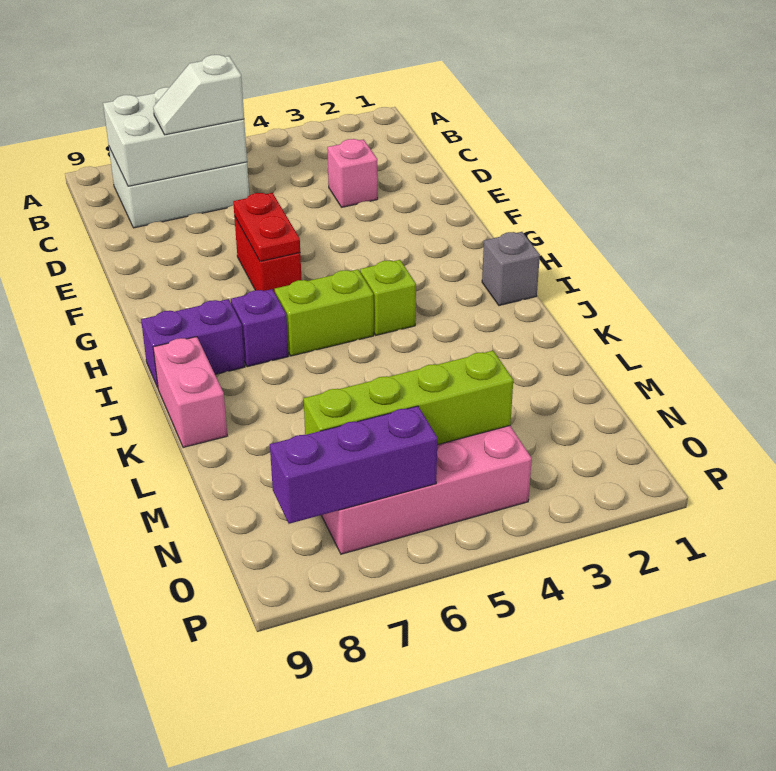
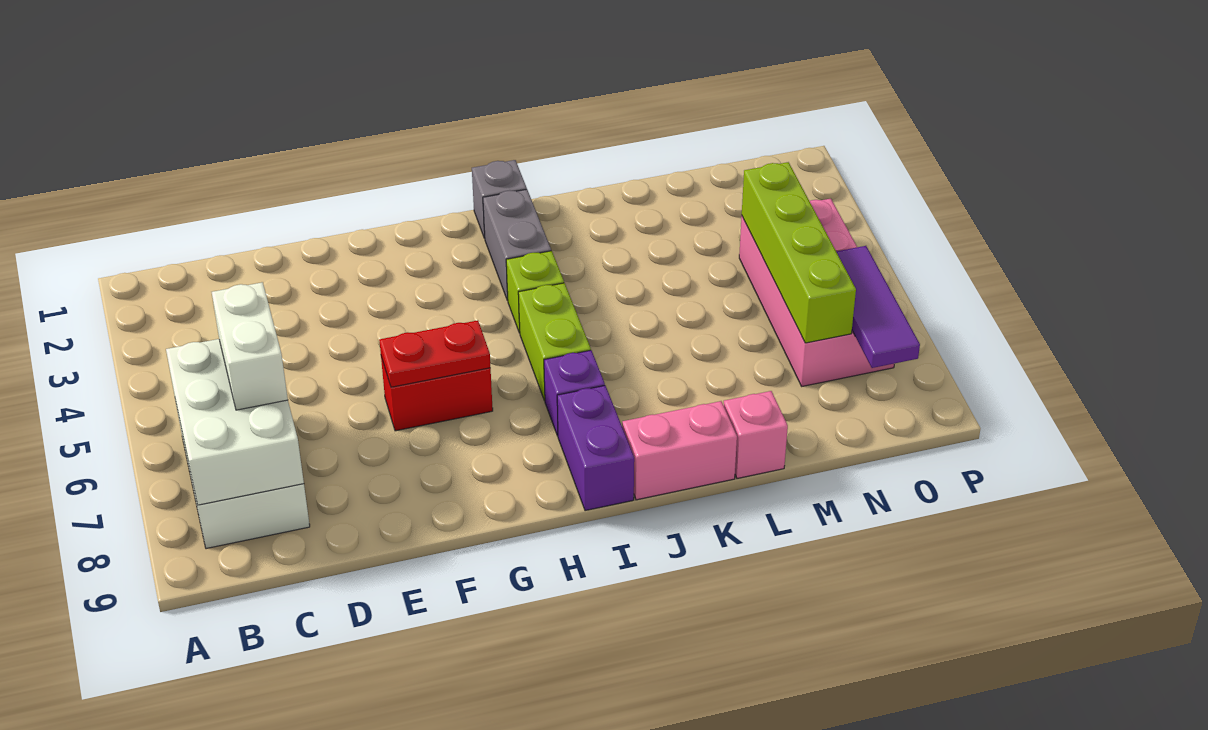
white 1x2 slope [153,55,244,135] -> white 1x2 brick [212,282,288,410]
pink 1x1 brick [327,139,378,207] -> pink 1x1 brick moved to [724,391,788,478]
none -> grey 1x2 brick [483,189,551,301]
purple 1x3 brick [270,406,437,524] -> purple 1x3 tile [836,246,920,368]

